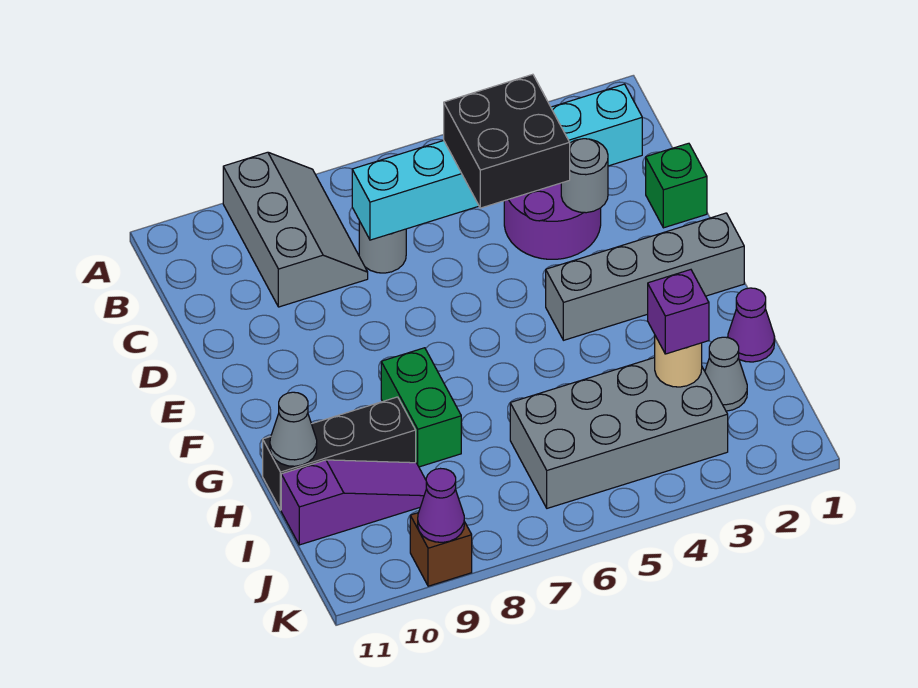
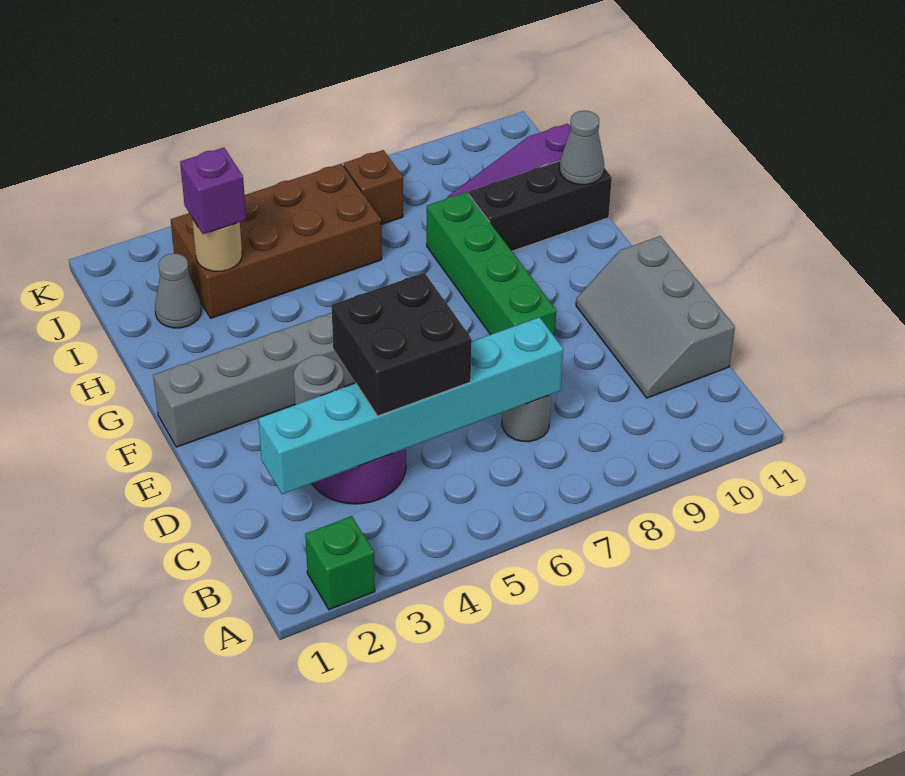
grey 2x3 slope [223,152,368,307] -> grey 2x3 slope moved to [576,236,735,398]
green 1x1 brick [646,143,707,228] -> green 1x1 brick moved to [305,516,375,610]
green 1x2 brick [381,348,461,467] -> green 1x4 brick [427,192,556,337]
purple 1x1 cone [728,288,775,362] -> none
grey 2x4 brick [510,358,728,508] -> brown 2x4 brick [171,164,382,318]
brown 1x1 brick [410,513,472,586] -> brown 1x1 brick moved to [344,150,403,225]
purple 1x1 cone [418,469,464,542] -> none

